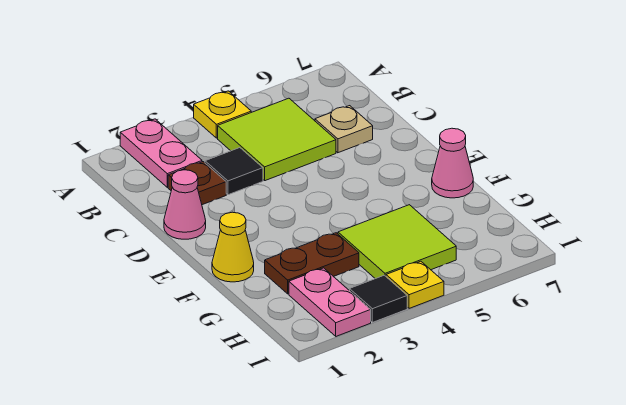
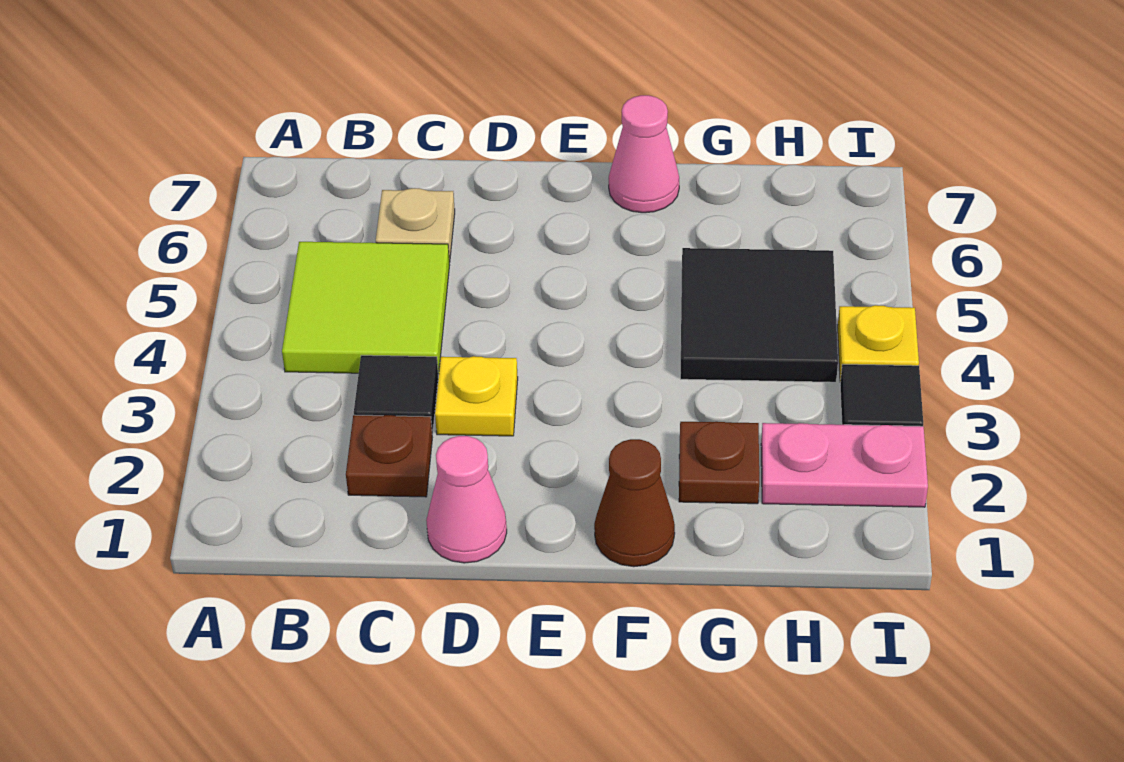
pink 1x2 plate [120,119,202,187] -> none
yellow 1x1 plate [194,91,251,138] -> yellow 1x1 plate moved to [435,356,518,436]
yellow 1x1 cone [212,212,254,282] -> brown 1x1 cone [594,439,675,567]
brown 1x2 plate [265,233,359,294] -> brown 1x1 plate [679,422,759,504]
lime 2x2 tile [338,205,456,279] -> black 2x2 tile [680,248,838,382]

